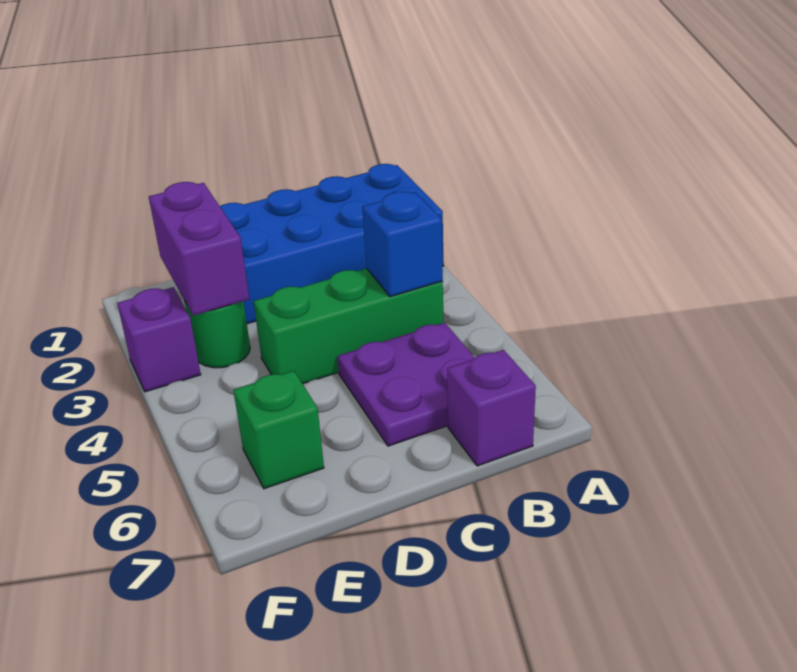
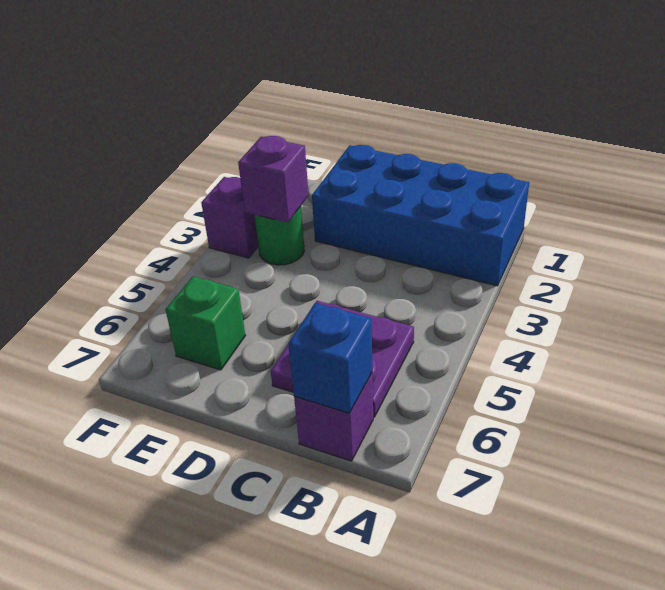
green 1x3 brick [254,268,443,384] -> none
blue 1x1 brick [362,192,443,297] -> blue 1x1 brick moved to [288,303,372,413]
purple 1x2 brick [149,182,249,316] -> purple 1x1 brick [238,136,309,223]

